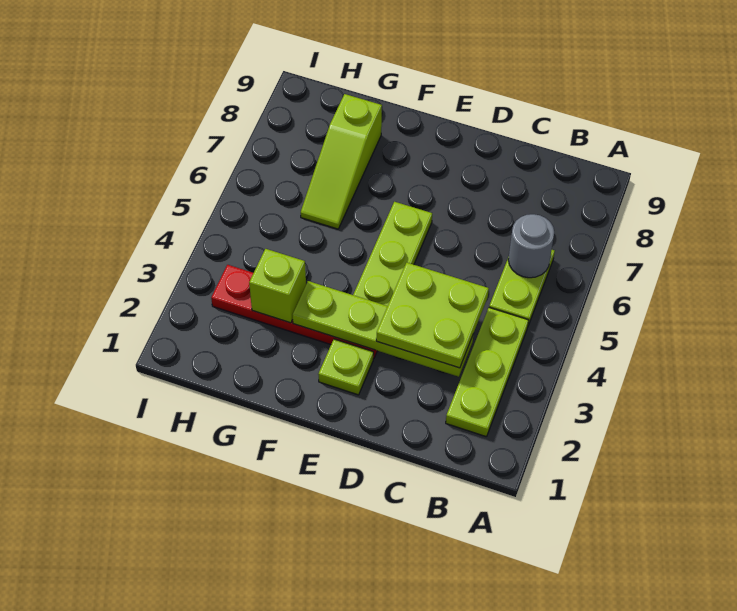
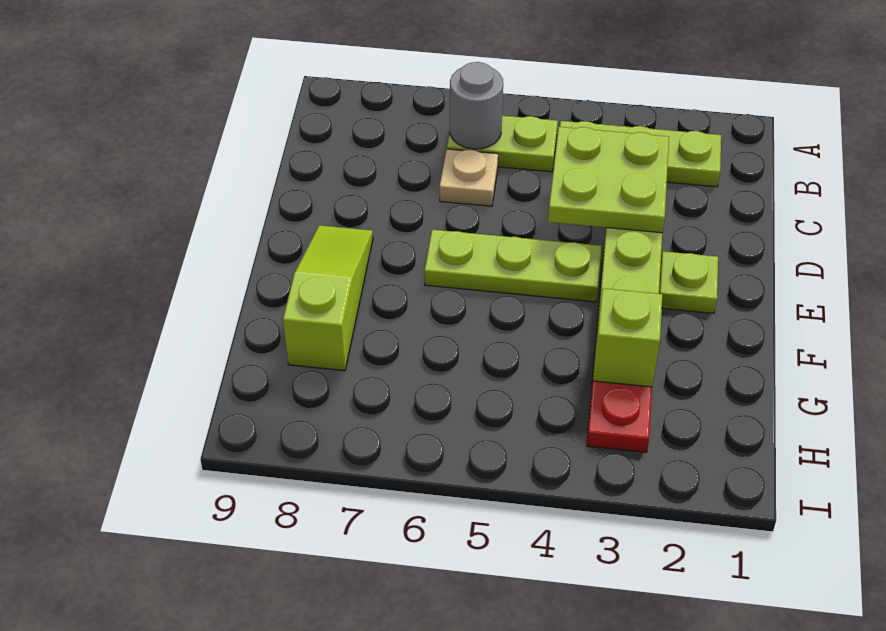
none -> tan 1x1 plate [440,149,498,206]
lime 1x3 slope [301,94,382,229] -> lime 1x3 slope turned to [283,225,373,371]

